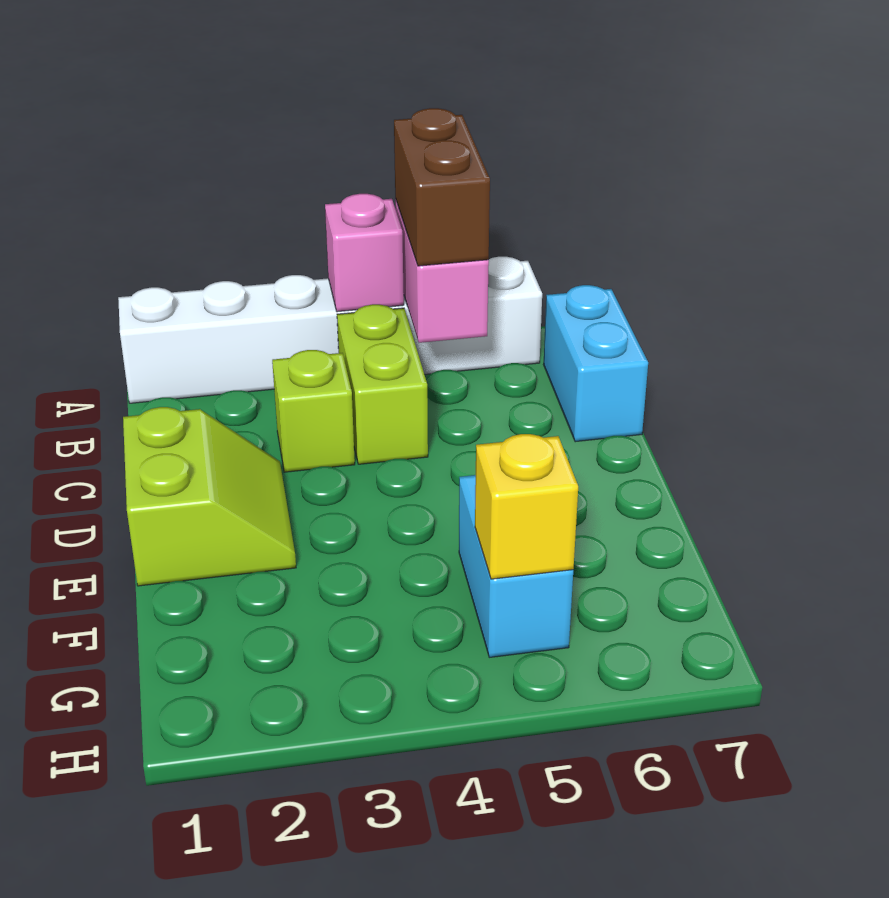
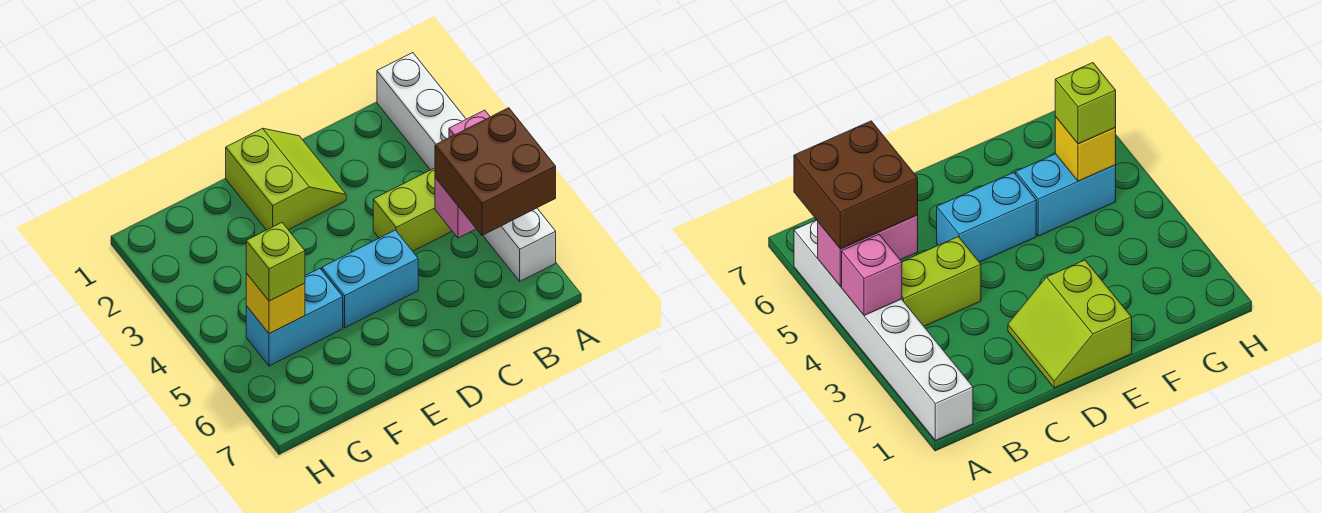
brown 1x2 brick [394,108,490,266] -> brown 2x2 brick [435,108,556,235]
cyan 1x2 brick [544,285,648,442] -> cyan 1x2 brick moved to [322,230,418,328]
lime 1x1 brick [272,350,355,472] -> lime 1x1 brick moved to [246,223,305,301]
lime 2x2 slope [123,407,296,586] -> lime 2x2 slope turned to [226,128,346,230]

